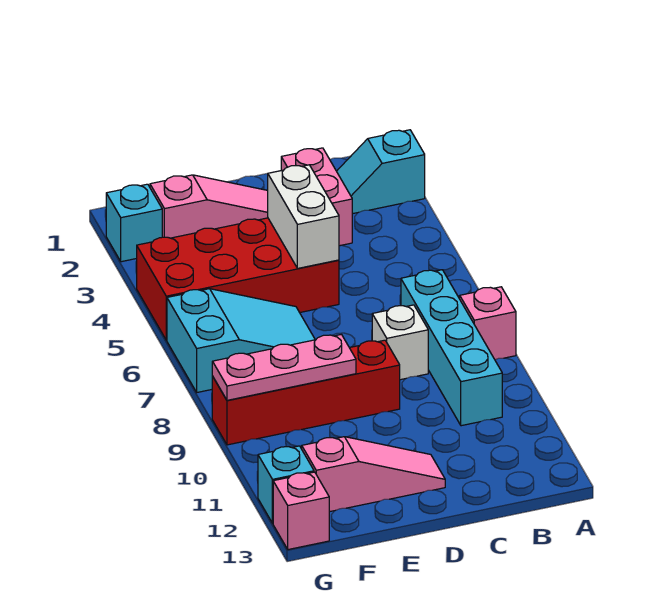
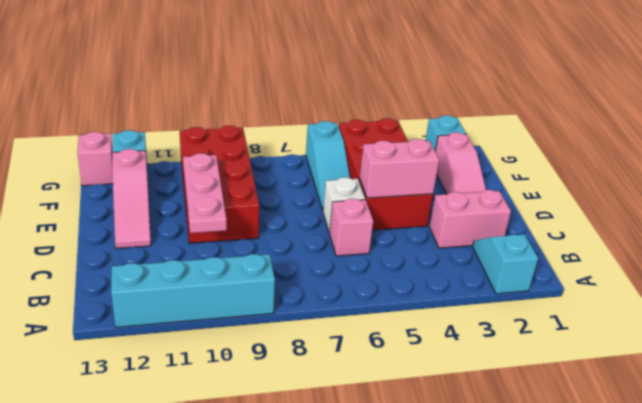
pink 1x1 brick [460,287,516,360] -> pink 1x1 brick moved to [330,198,373,256]
cyan 1x4 brick [401,270,502,426] -> cyan 1x4 brick moved to [111,254,275,327]
white 1x1 brick [372,305,428,380] -> white 1x1 brick moved to [323,177,365,233]
white 1x2 brick [268,165,339,268] -> pink 1x2 brick [360,139,439,198]
red 1x4 brick [212,340,400,445] -> red 2x4 brick [180,125,259,243]
cyan 2x3 slope [167,289,315,392] -> cyan 1x3 slope [306,121,350,211]
pink 1x3 plate [212,334,356,400] -> pink 1x3 plate moved to [183,153,227,233]

